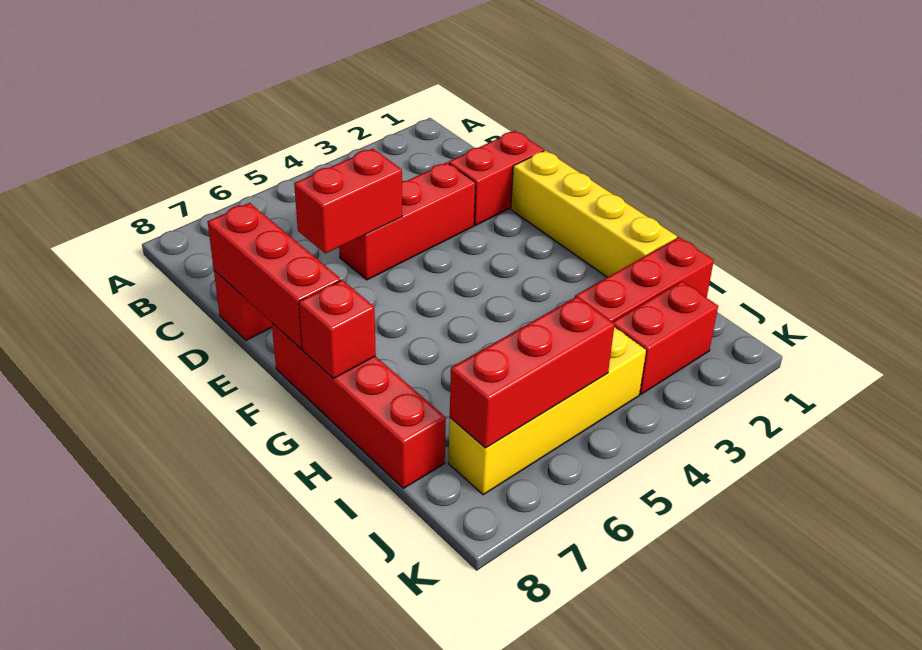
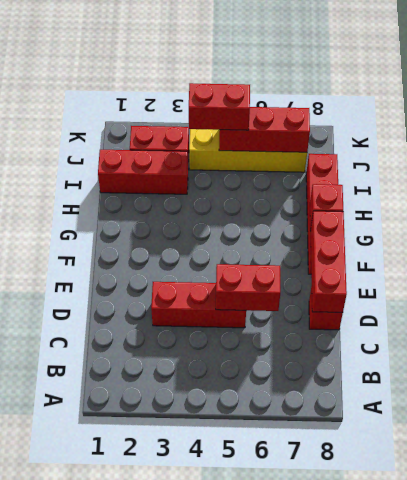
red 1x2 brick [449,131,544,225] -> red 1x2 brick moved to [189,83,250,130]
yellow 1x4 brick [511,150,677,277] -> none

